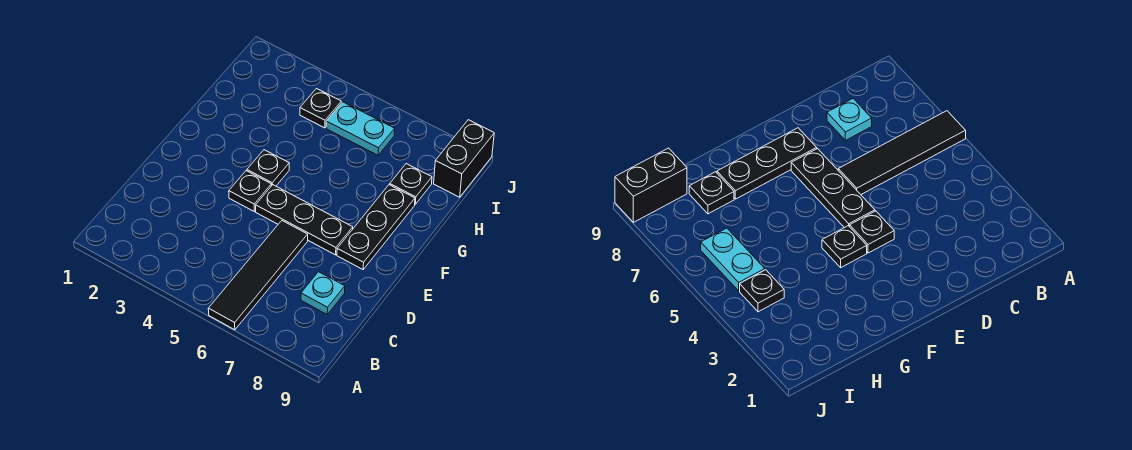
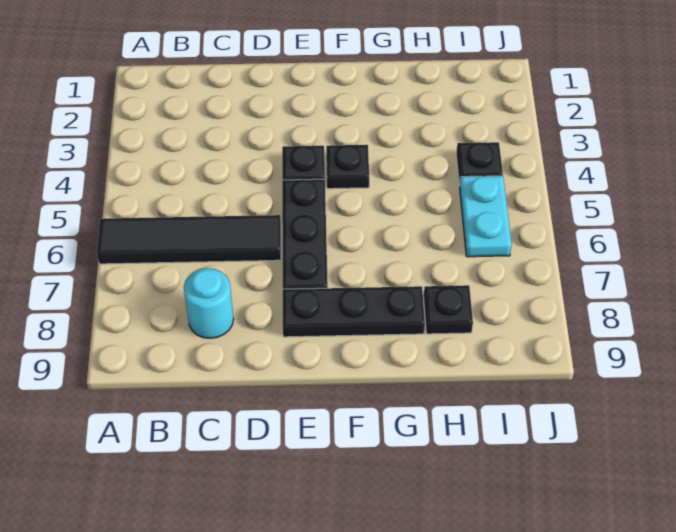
cyan 1x1 plate [301,272,345,314] -> cyan 1x1 round brick [184,268,234,338]
black 1x2 brick [434,120,494,197] -> none

